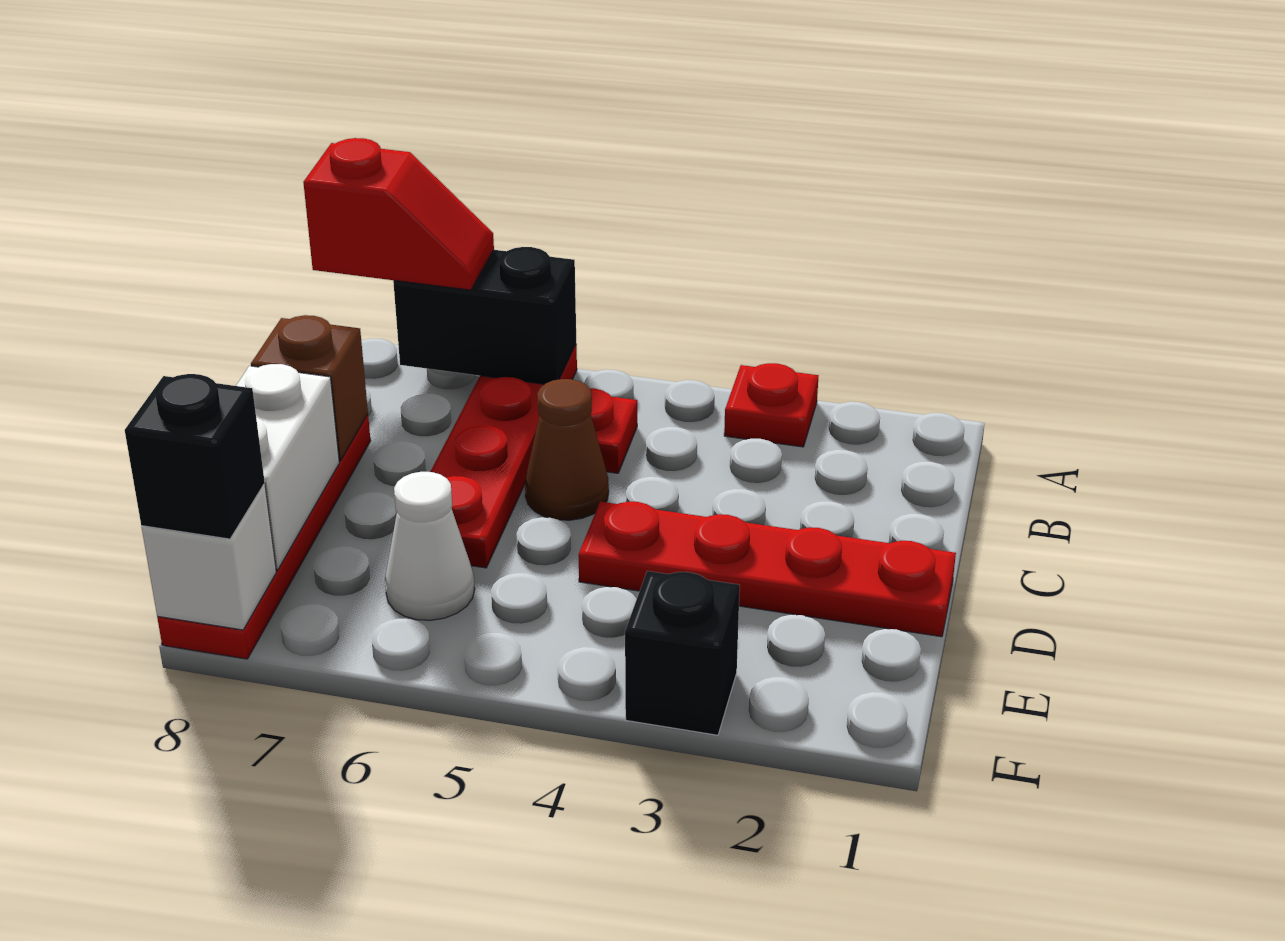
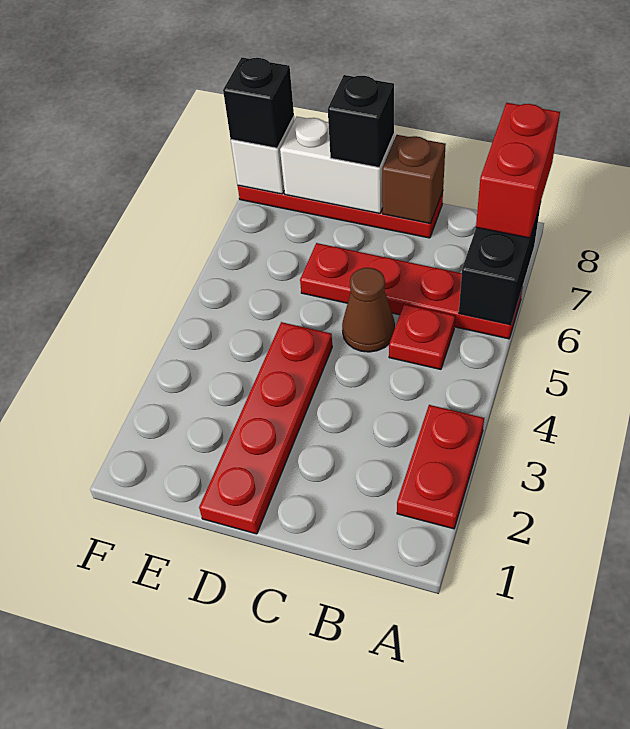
red 1x1 plate [724,363,818,447] -> red 1x2 plate [397,405,484,529]
red 1x2 slope [303,138,494,290] -> red 1x2 brick [476,103,560,238]
white 1x1 cone [385,472,475,620] -> none
black 1x1 brick [625,571,740,735] -> black 1x1 brick moved to [328,75,394,168]

